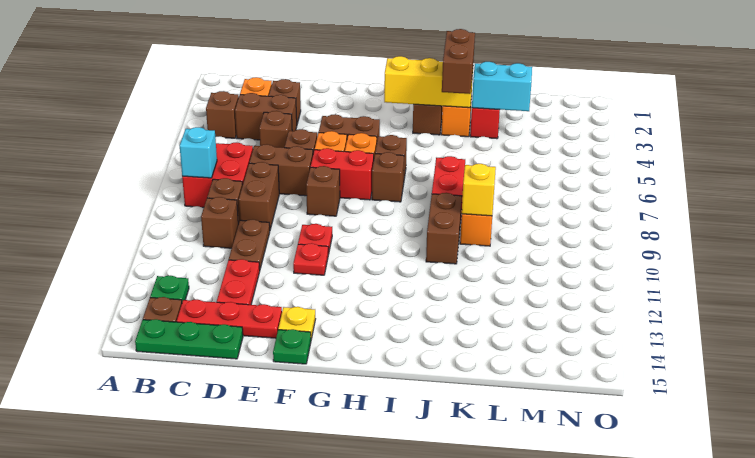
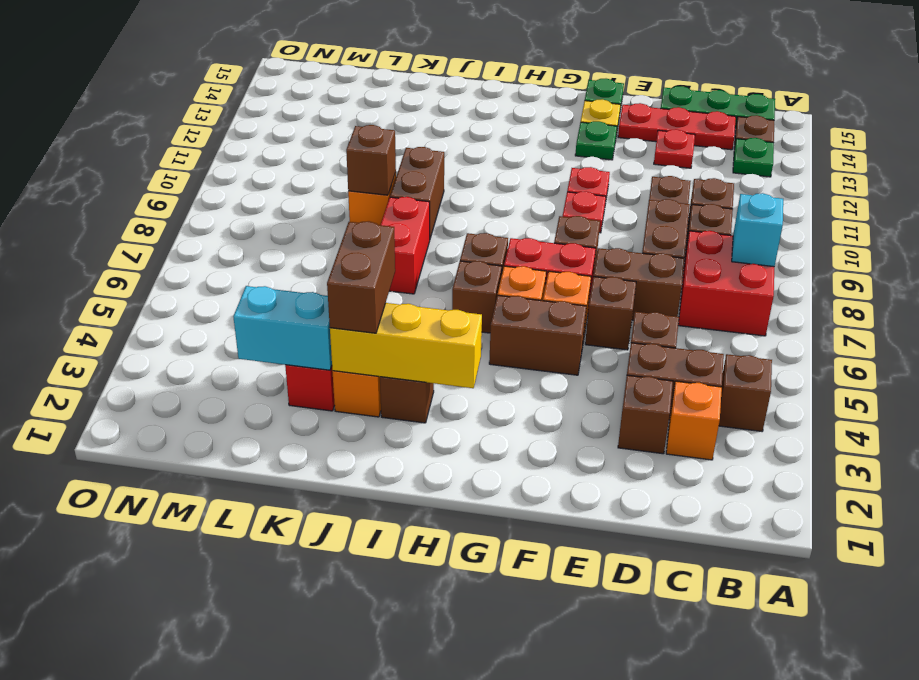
red 1x2 plate [217,259,260,305] -> red 1x1 plate [654,129,695,168]
none -> green 1x1 plate [575,121,617,160]
yellow 1x1 brick [462,164,496,216] -> brown 1x1 brick [346,125,396,195]

